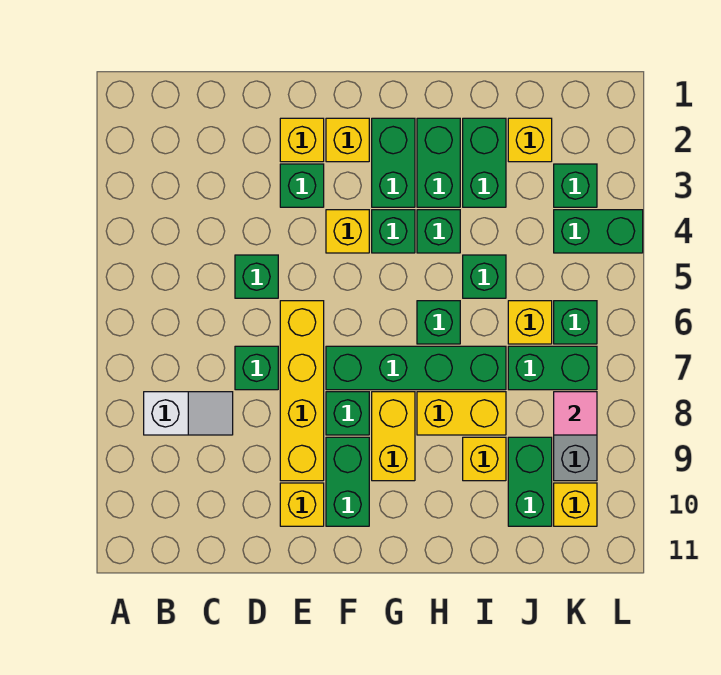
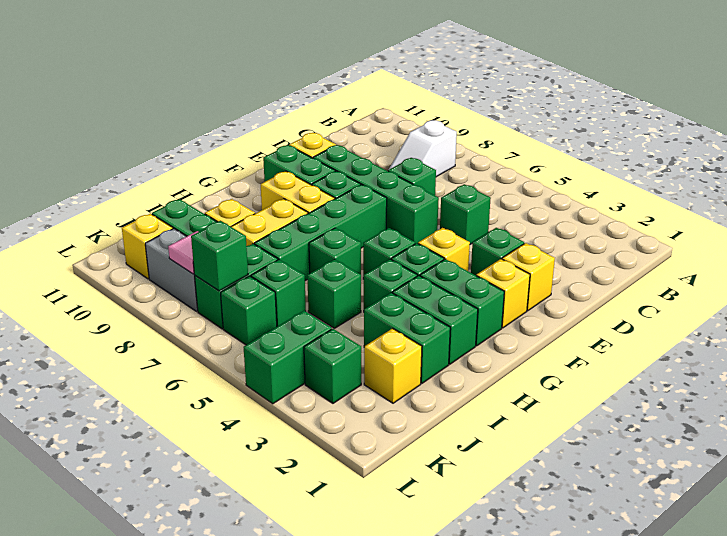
yellow 1x4 brick [280,301,324,481] -> green 1x4 brick [313,145,439,244]
none -> green 1x1 brick [363,228,415,279]
yellow 1x1 brick [508,301,552,344] -> green 1x1 brick [251,260,306,326]
none -> green 1x1 brick [191,221,248,291]

